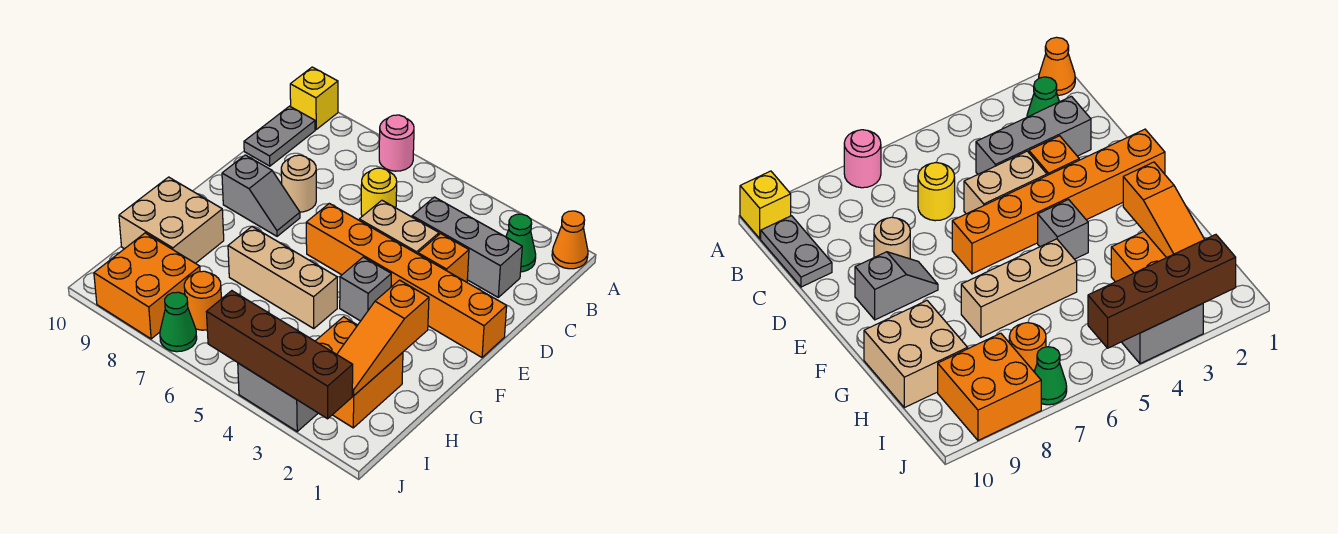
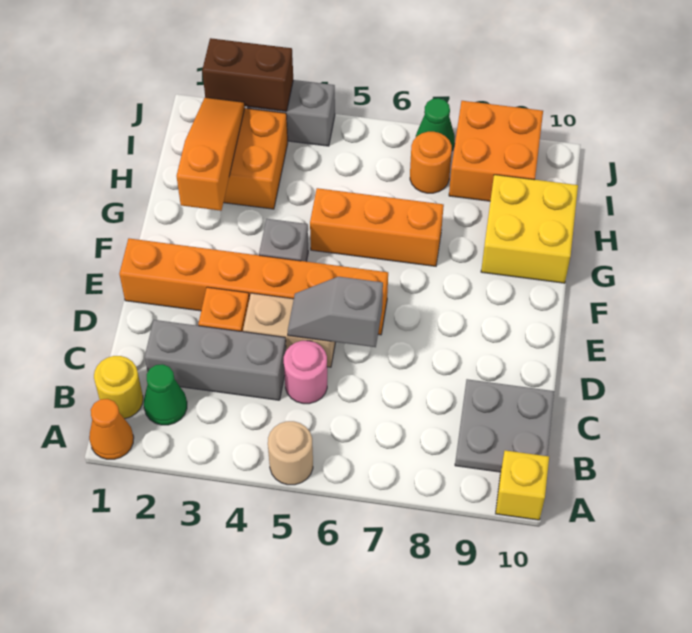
pink 1x1 round brick [379,115,414,171] -> pink 1x1 round brick moved to [284,341,327,404]
grey 1x2 plate [244,106,315,166] -> grey 2x2 plate [455,379,554,472]
yellow 1x1 round brick [361,168,397,216] -> yellow 1x1 round brick moved to [94,356,143,419]
tan 1x1 round brick [281,155,316,212] -> tan 1x1 round brick moved to [268,421,313,485]
grey 1x2 slope [222,155,300,236] -> grey 1x2 slope moved to [288,277,383,347]
tan 1x3 brick [228,227,337,328] -> orange 1x3 brick [310,188,444,266]
tan 2x2 brick [119,177,224,263] -> yellow 2x2 brick [481,175,578,283]
brown 1x4 brick [206,291,353,419] -> brown 1x2 brick [202,38,293,111]

